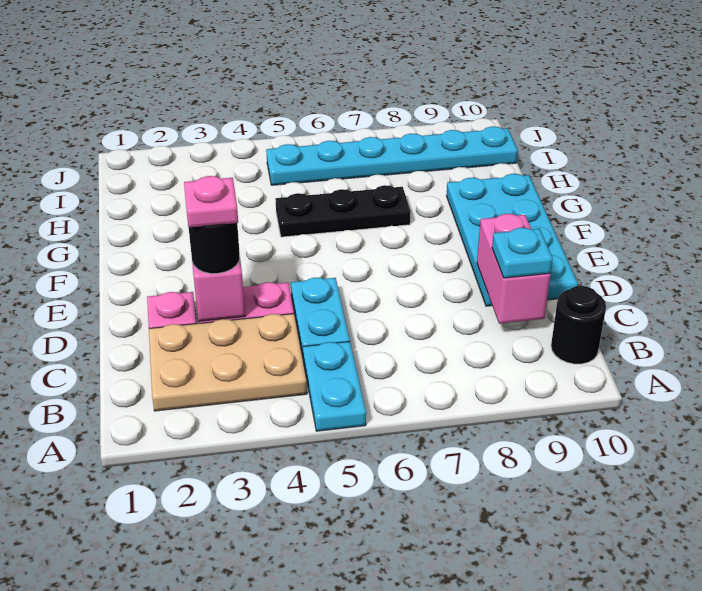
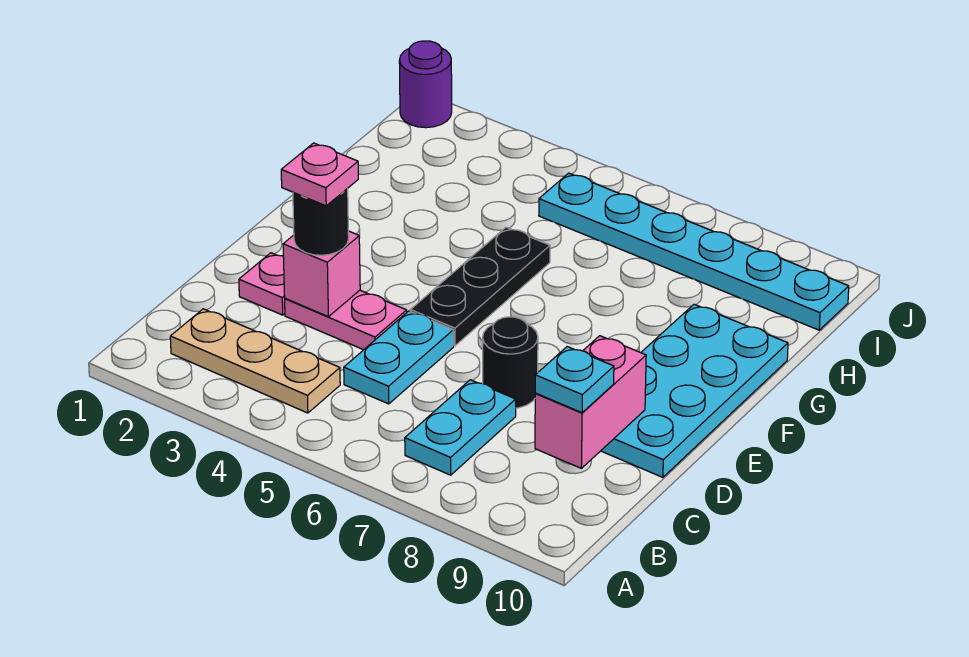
cyan 1x2 plate [303,341,366,431] -> cyan 1x2 plate moved to [405,380,516,475]
tan 2x3 plate [149,314,307,411] -> tan 1x3 plate [170,309,340,413]
black 1x1 round brick [551,286,606,364] -> black 1x1 round brick moved to [483,317,538,408]
black 1x3 plate [276,185,411,237] -> black 1x3 plate turned to [410,227,550,346]
none -> purple 1x1 round brick [399,41,452,128]

